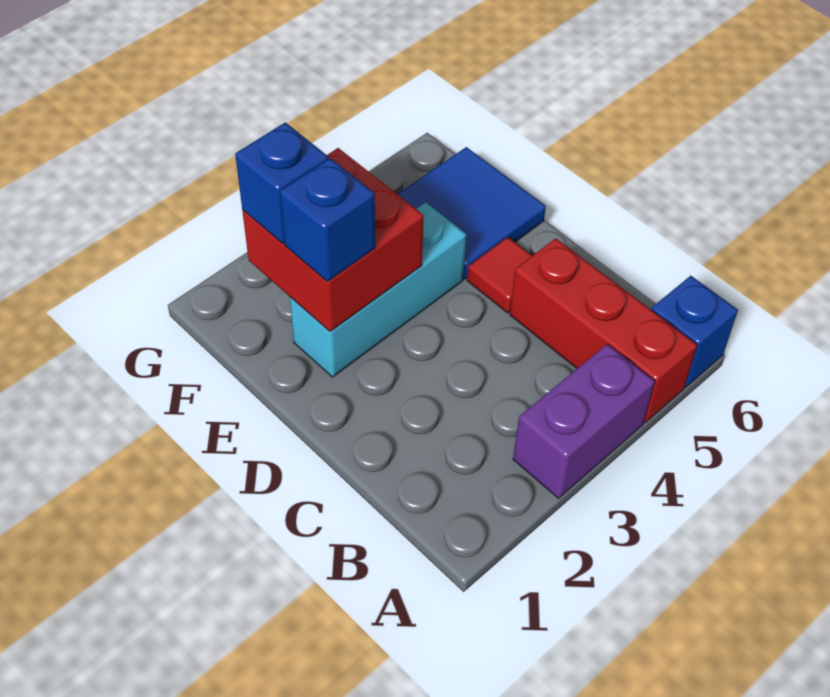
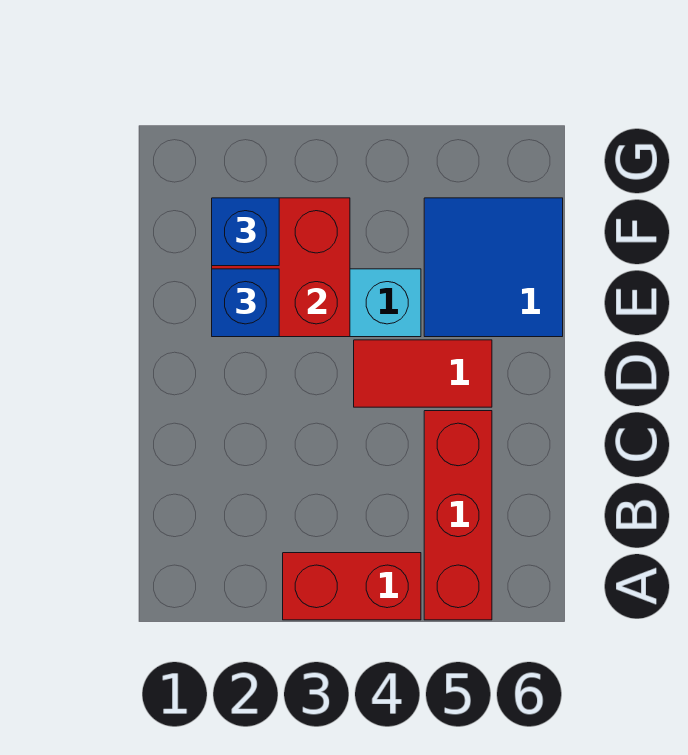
purple 1x2 brick [513,344,655,498] -> red 1x2 brick [283,553,421,620]
blue 1x1 brick [651,276,738,388] -> none
red 1x1 tile [467,237,532,313] -> red 1x2 tile [354,340,492,407]

